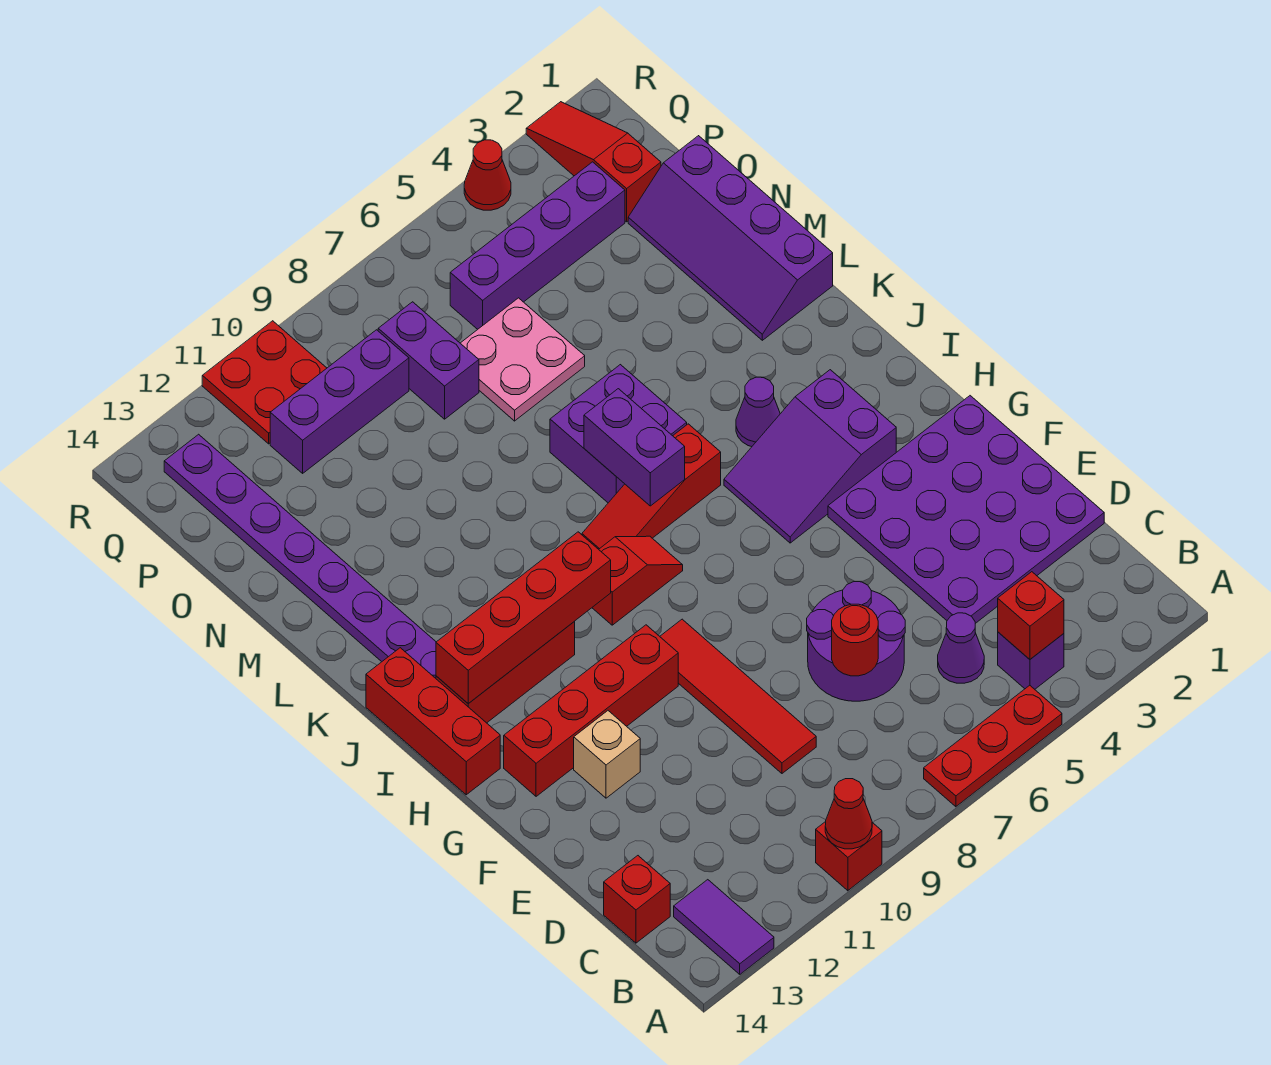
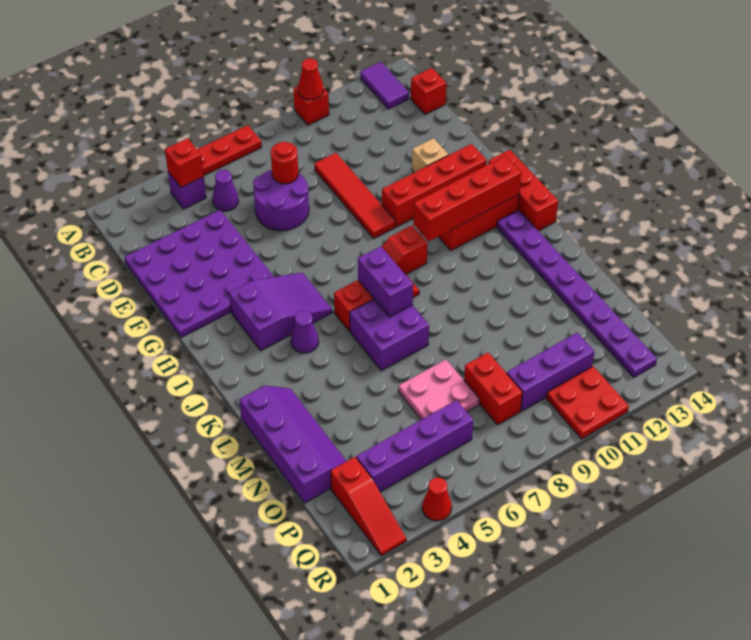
purple 1x2 brick [378,302,479,419] -> red 1x2 brick [464,353,523,425]

